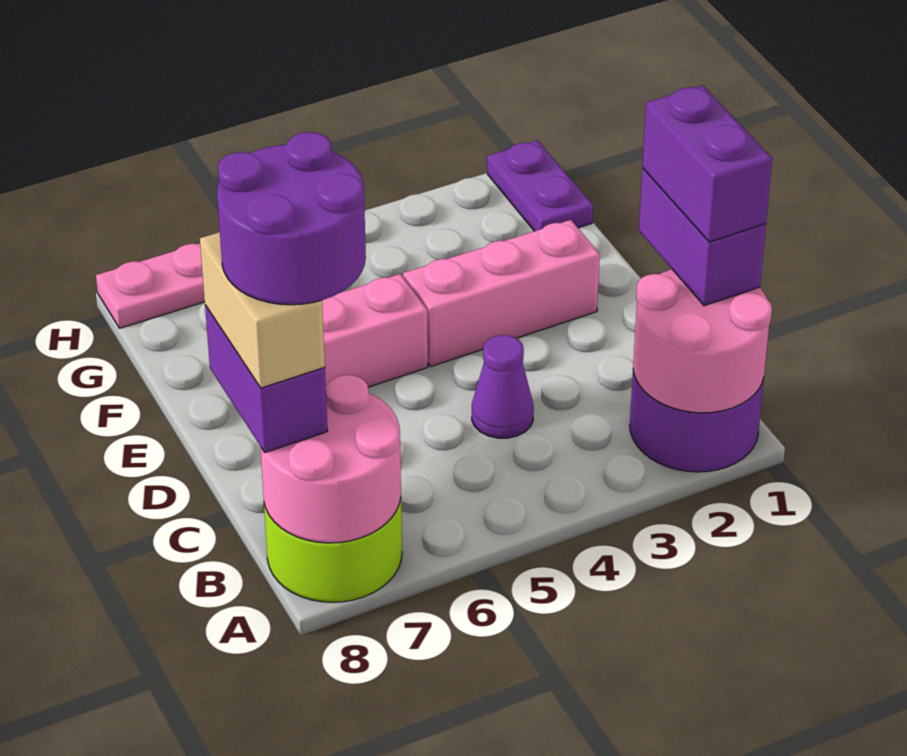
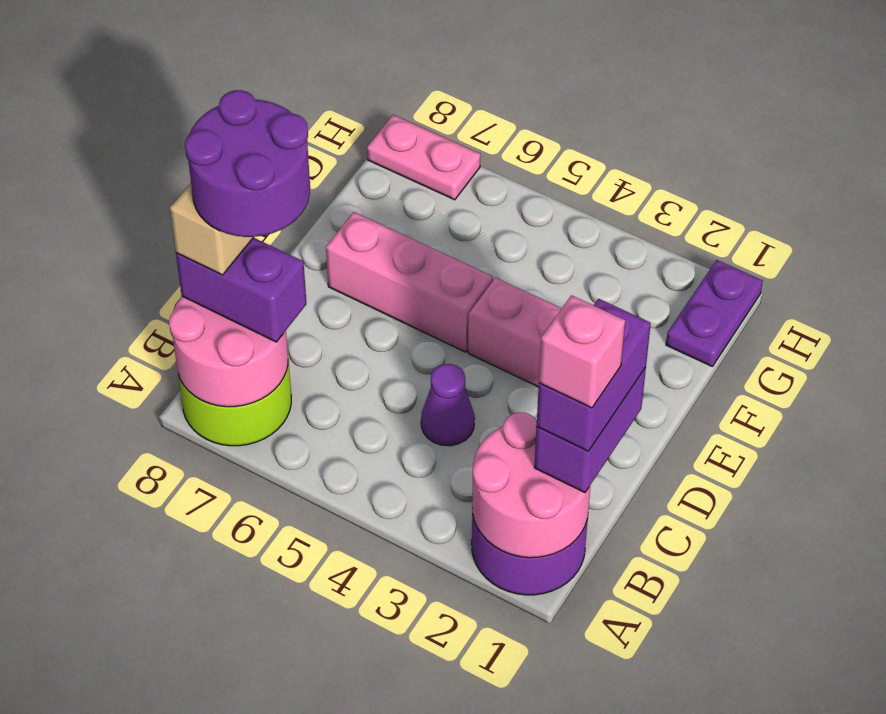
none -> pink 1x1 brick [539,295,625,408]
purple 1x2 brick [205,305,327,452] -> purple 1x2 brick turned to [176,238,307,342]

